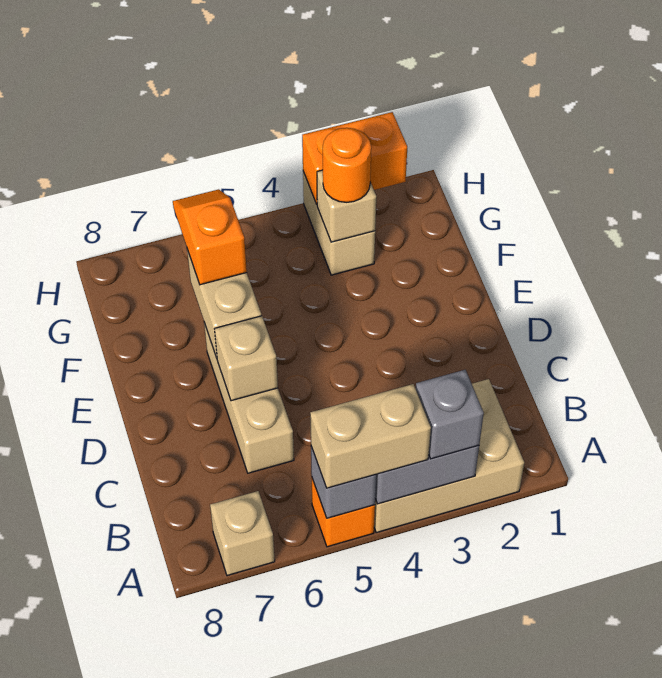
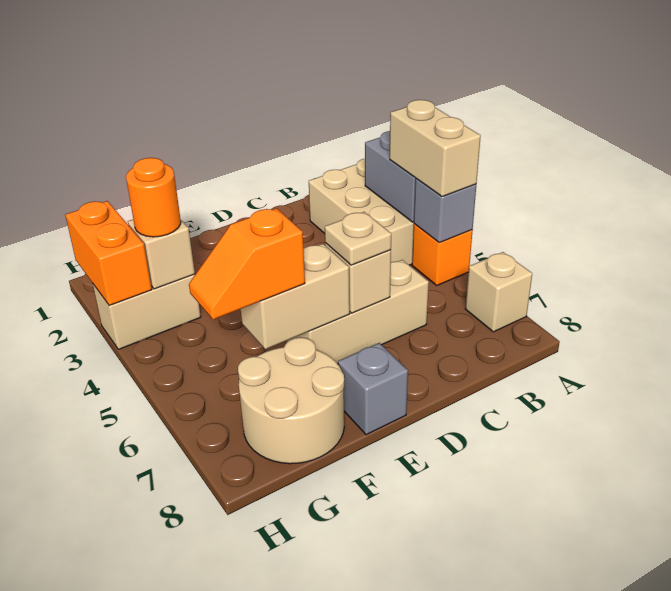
grey 1x1 brick [416,370,484,459] -> grey 1x1 brick moved to [338,343,408,435]
none -> tan 1x1 plate [325,212,391,265]
none -> tan 2x2 round brick [238,337,344,464]

